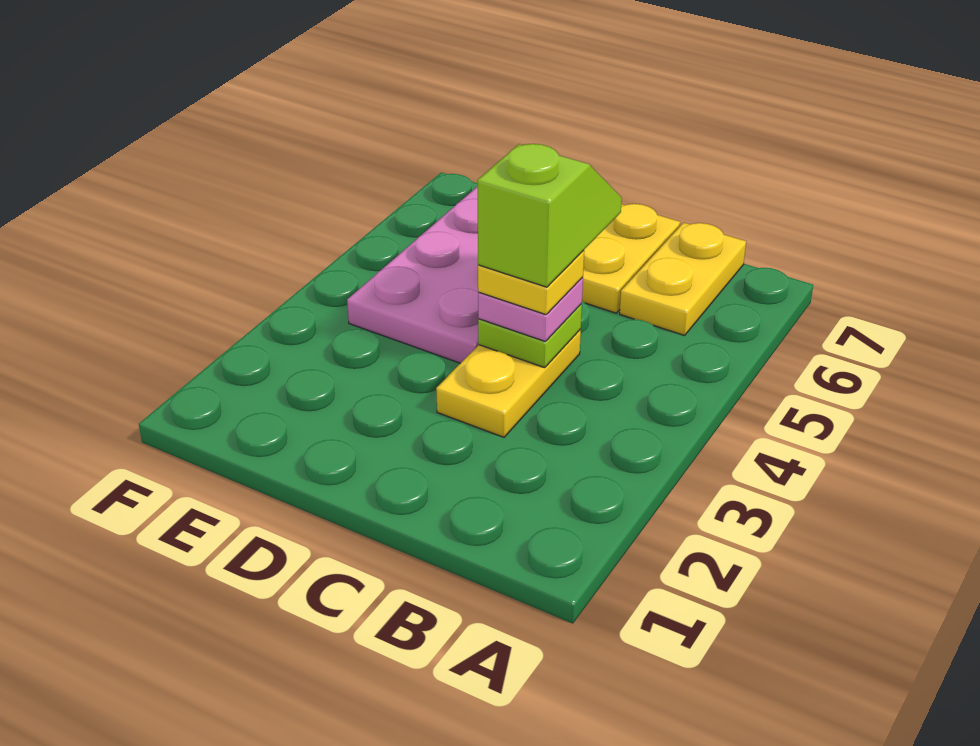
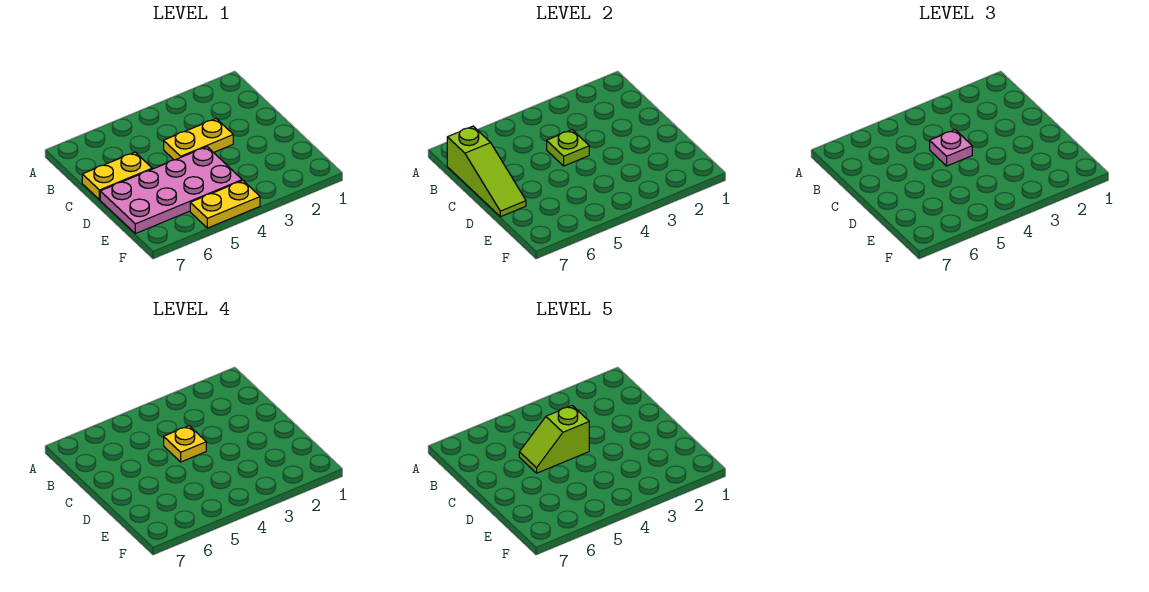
yellow 1x2 plate [620,223,746,336] -> yellow 1x2 plate moved to [190,181,260,228]
none -> lime 1x3 slope [447,126,526,217]

